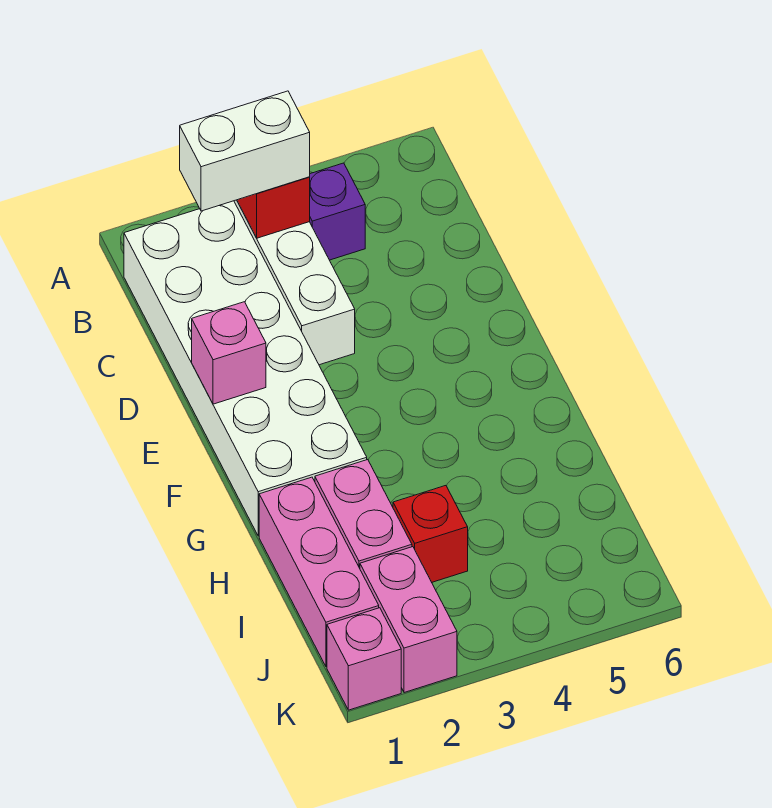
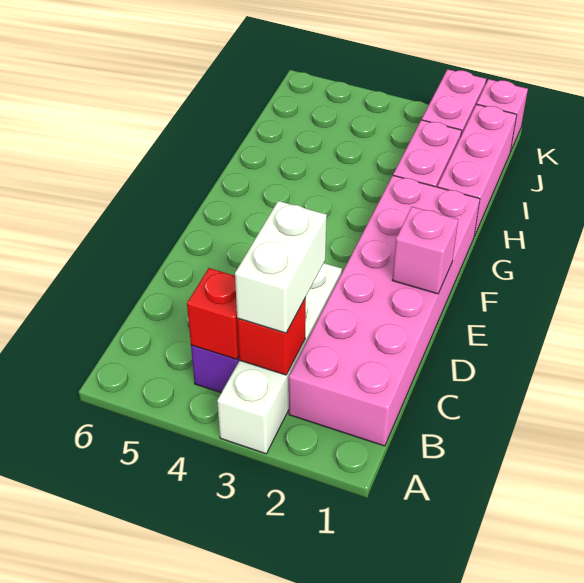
white 2x6 brick [124,201,367,536] -> pink 2x6 brick [289,176,480,446]
white 1x2 brick [180,91,310,211] -> white 1x2 brick turned to [235,201,327,333]
red 1x1 brick [393,486,468,582] -> red 1x1 brick moved to [187,268,239,359]

